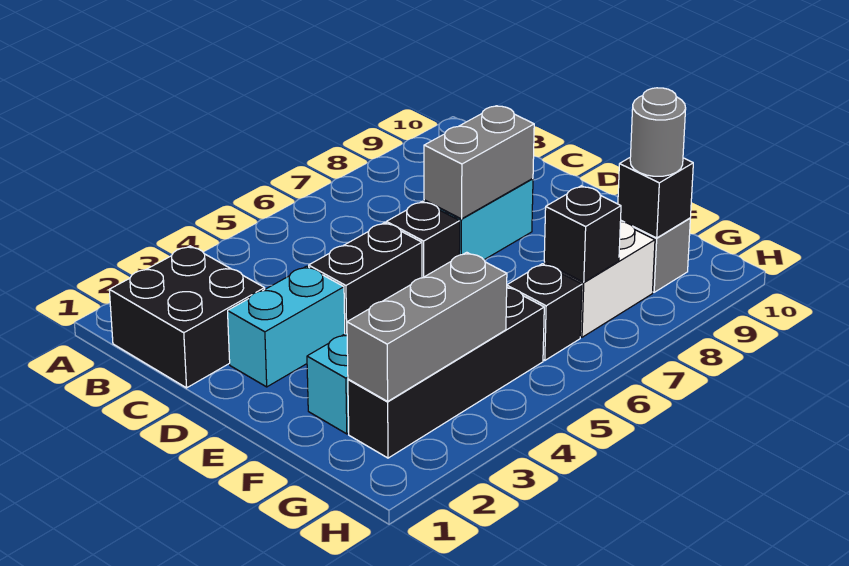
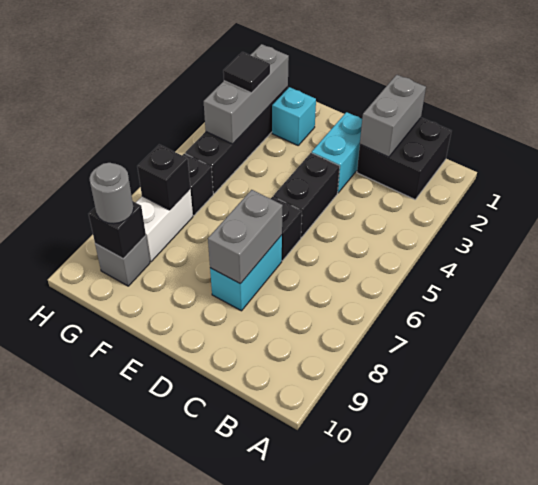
none -> grey 1x2 brick [360,75,426,157]
none -> black 1x1 tile [223,52,270,93]

